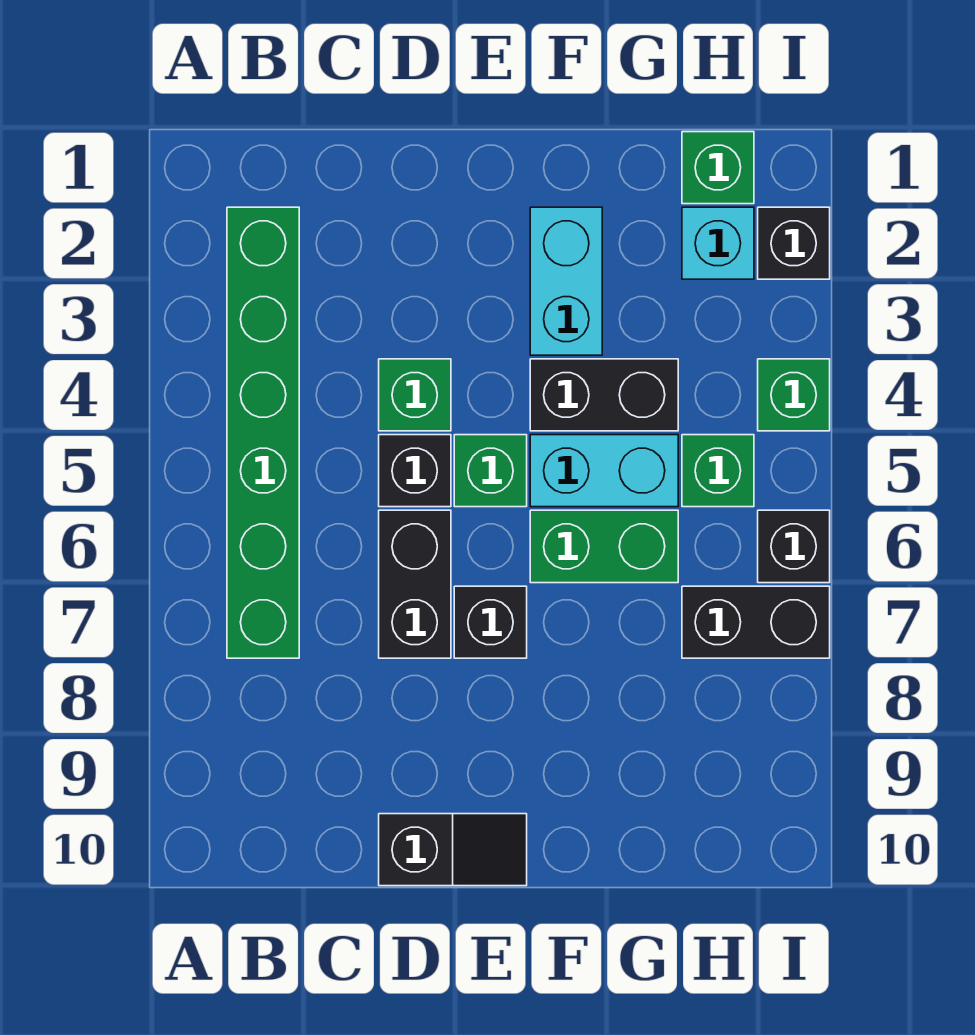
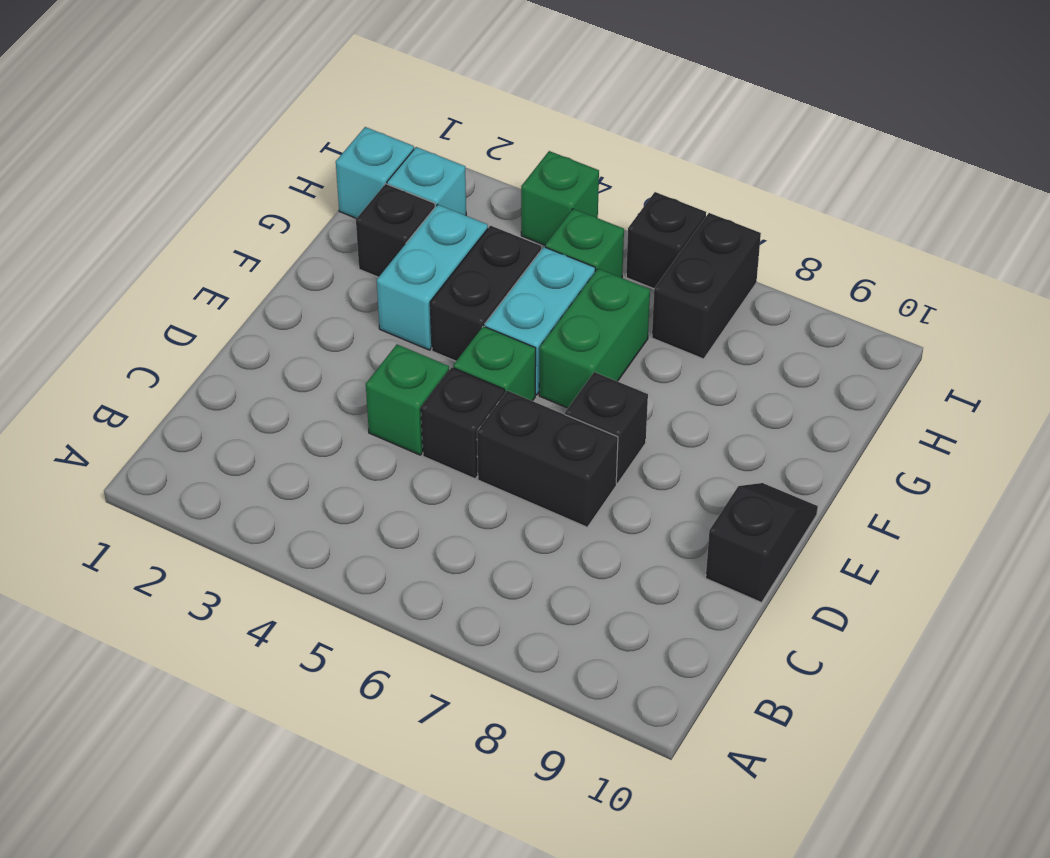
green 1x6 brick [227,207,299,658] -> none
cyan 1x2 brick [530,207,602,355] -> cyan 1x2 brick turned to [377,205,488,350]
green 1x1 brick [682,132,754,204] -> cyan 1x1 brick [336,127,414,218]
black 1x1 brick [758,207,830,279] -> black 1x1 brick moved to [356,184,435,277]

